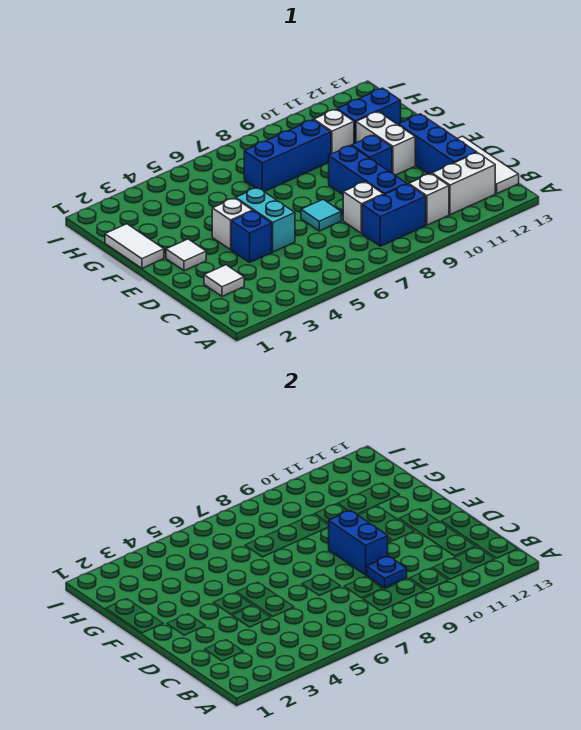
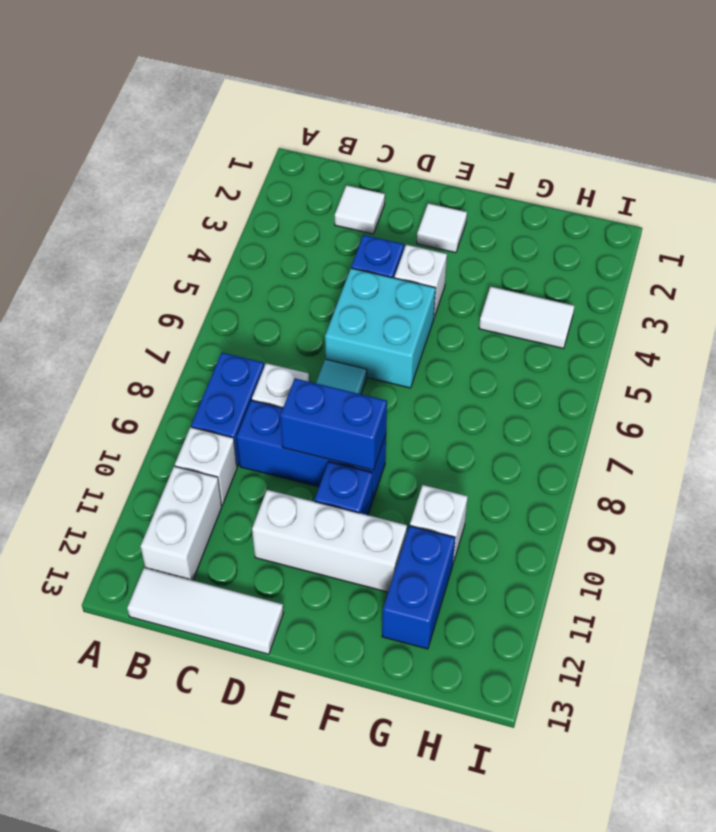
blue 1x1 plate [367,556,407,588] -> none
blue 1x3 brick [398,114,476,174] -> none
cyan 1x2 brick [236,188,295,252] -> cyan 2x2 brick [325,268,436,388]
white 1x2 brick [356,112,415,175] -> white 1x3 brick [252,490,407,592]
white 1x2 tile [105,224,164,268] -> white 1x2 tile moved to [479,287,574,349]
blue 1x3 brick [244,120,331,192] -> none

